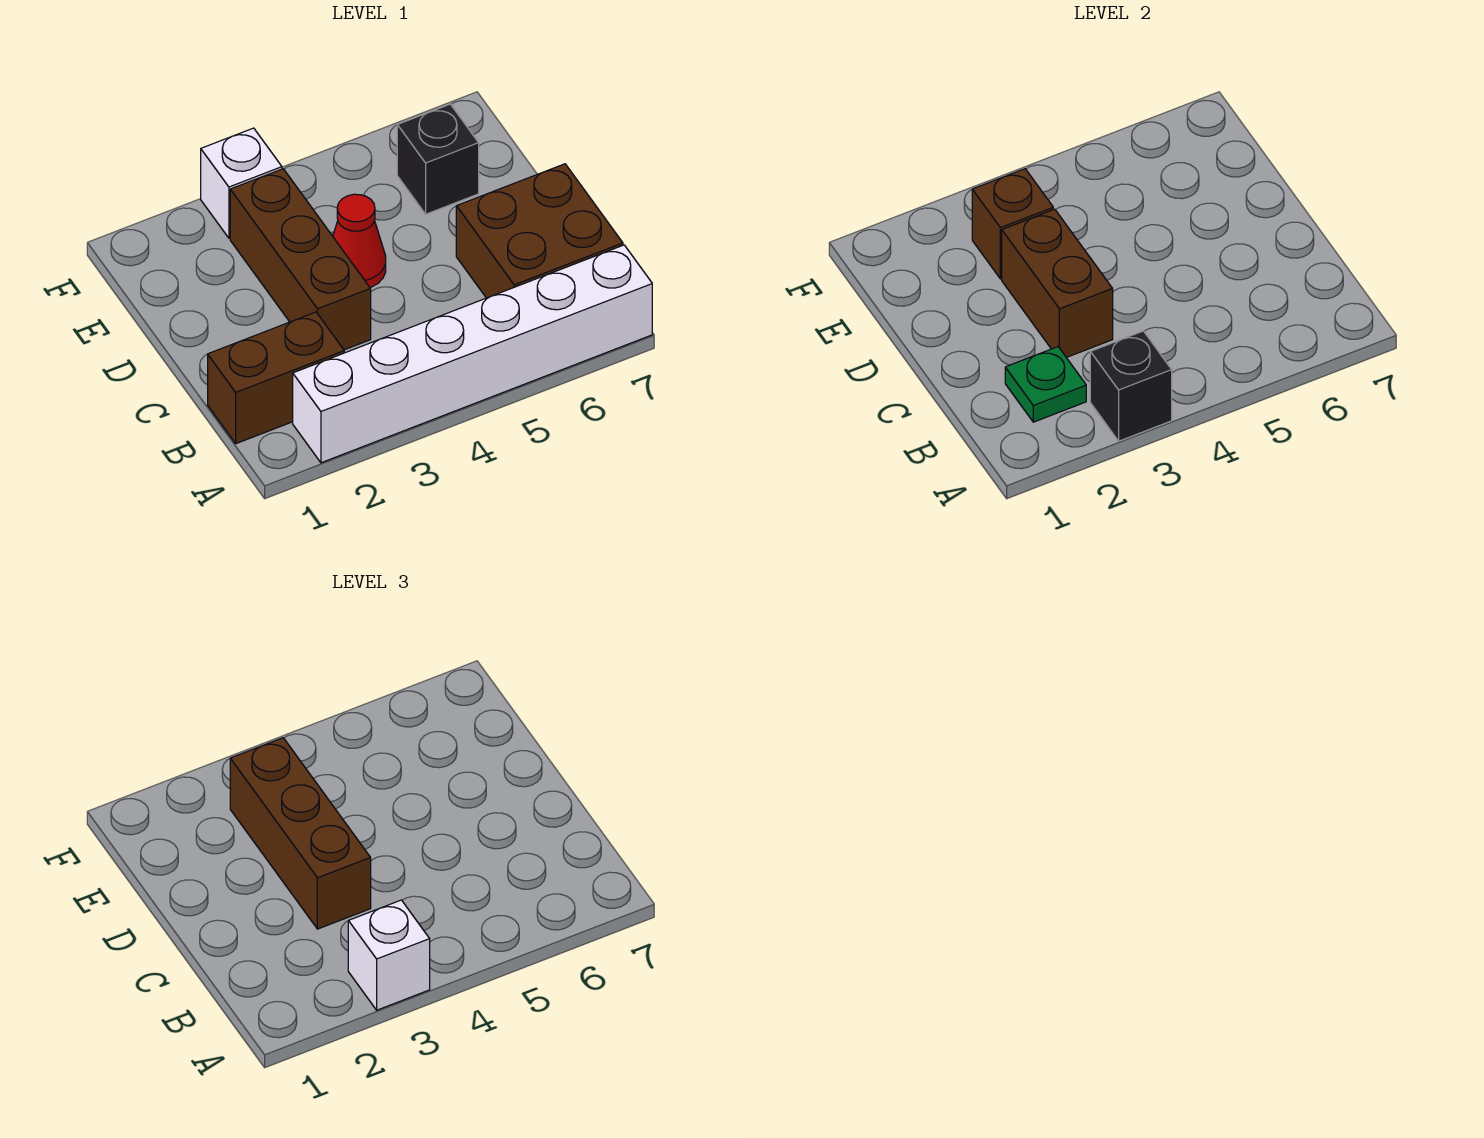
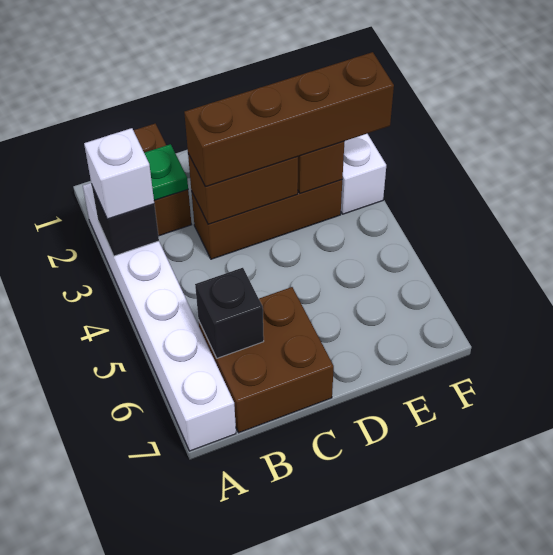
brown 1x3 brick [230,738,371,929] -> brown 1x4 brick [184,52,394,187]
red 1x1 cone [333,194,386,288] -> none
black 1x1 brick [397,104,479,214] -> black 1x1 brick moved to [195,268,264,358]

